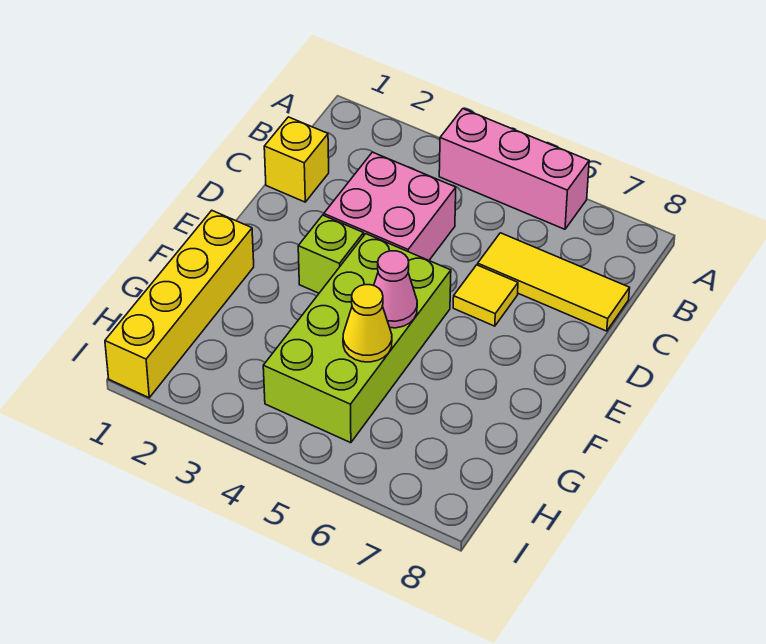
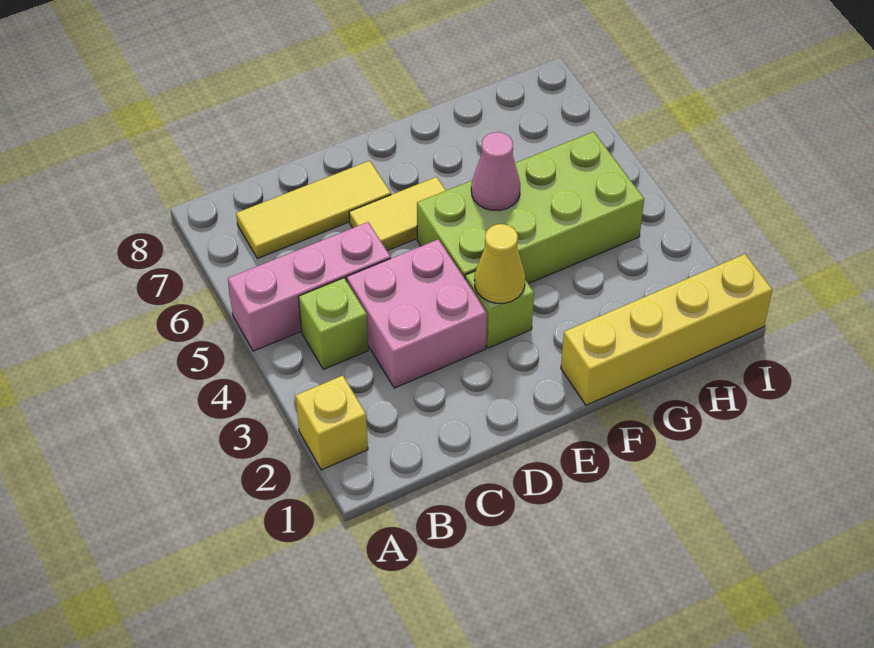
pink 1x3 brick [439,109,589,229] -> pink 1x3 brick turned to [228,222,391,351]
none -> lime 1x1 brick [299,278,368,369]
yellow 1x1 brick [264,117,329,202] -> yellow 1x1 brick moved to [296,375,368,470]
yellow 1x3 tile [478,233,630,331] -> yellow 1x3 tile turned to [236,161,391,259]
yellow 1x1 tile [453,265,518,326] -> yellow 1x2 tile [349,177,446,251]
yellow 1x1 cone [343,285,392,362] -> yellow 1x1 cone moved to [474,224,525,303]

